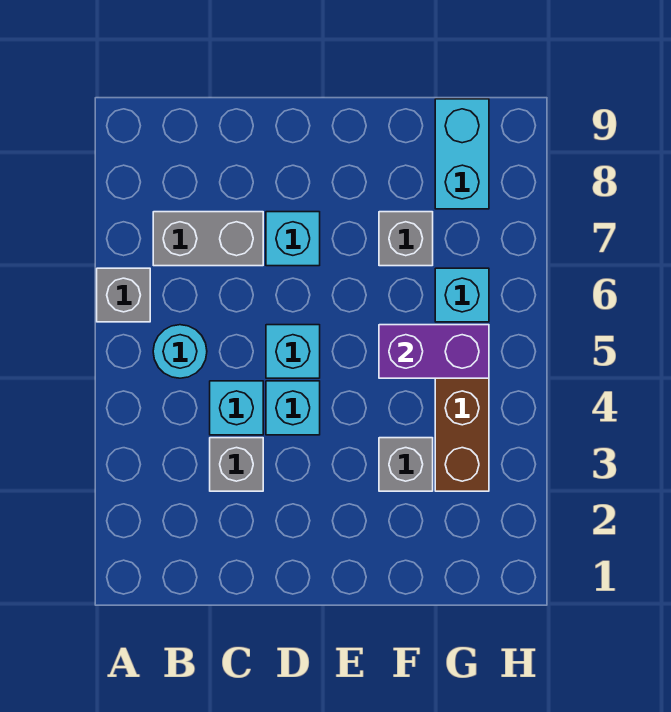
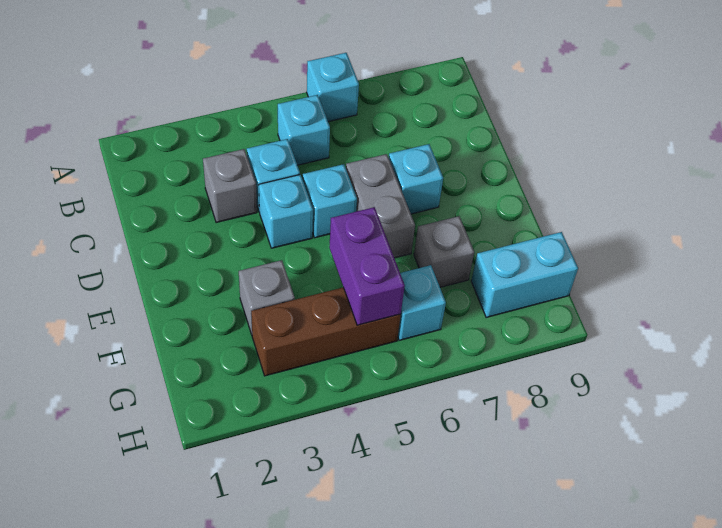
grey 1x1 brick [97,268,150,322] -> cyan 1x1 brick [307,53,359,122]
cyan 1x1 round brick [153,325,207,378] -> cyan 1x1 brick [278,95,330,165]
grey 1x2 brick [153,212,263,266] -> grey 1x2 brick moved to [346,154,415,258]

